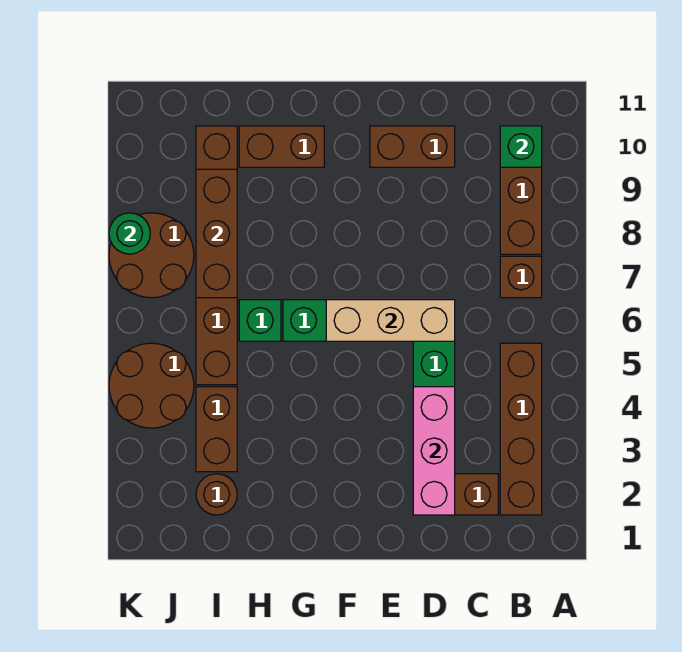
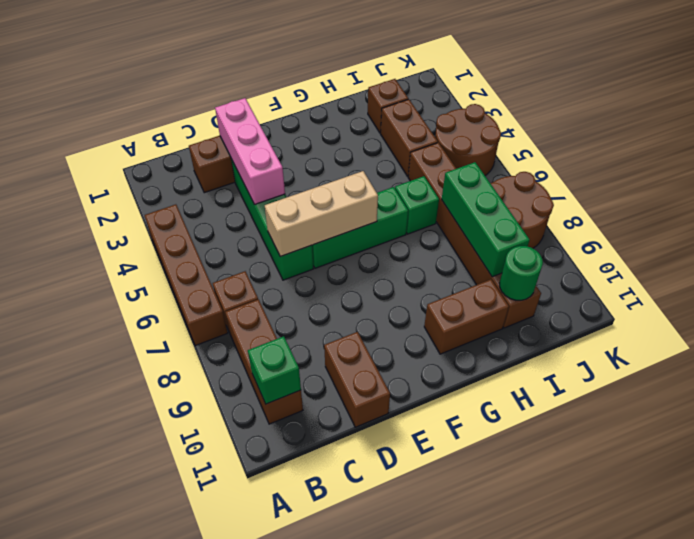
brown 1x4 brick [500,343,542,515] -> brown 1x4 brick moved to [145,204,228,346]
brown 1x2 brick [370,126,455,167] -> brown 1x2 brick turned to [324,332,390,427]
brown 1x1 round brick [196,474,237,515] -> brown 1x1 brick [368,79,408,133]
brown 1x3 brick [196,169,237,298] -> green 1x3 brick [442,162,530,277]
green 1x1 round brick [109,213,150,254] -> green 1x1 round brick moved to [500,246,543,300]

